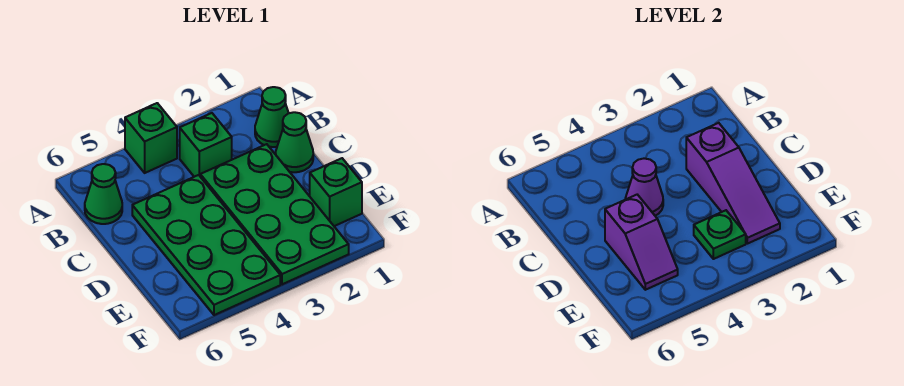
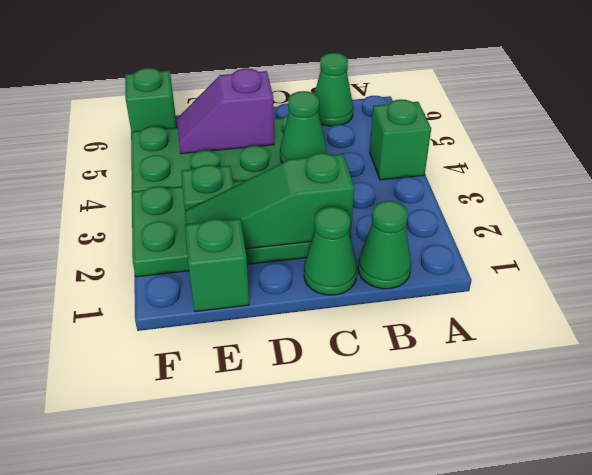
green 1x1 brick [180,113,232,177] -> green 1x1 brick moved to [125,68,177,132]
purple 1x3 slope [686,123,780,244] -> green 1x3 slope [185,153,354,249]
purple 1x1 cone [625,158,663,216] -> green 1x1 cone [280,91,327,163]

